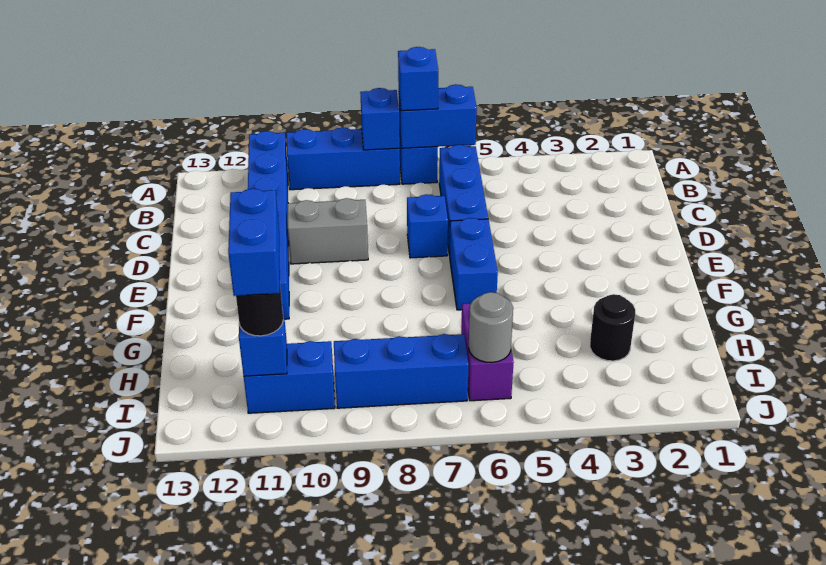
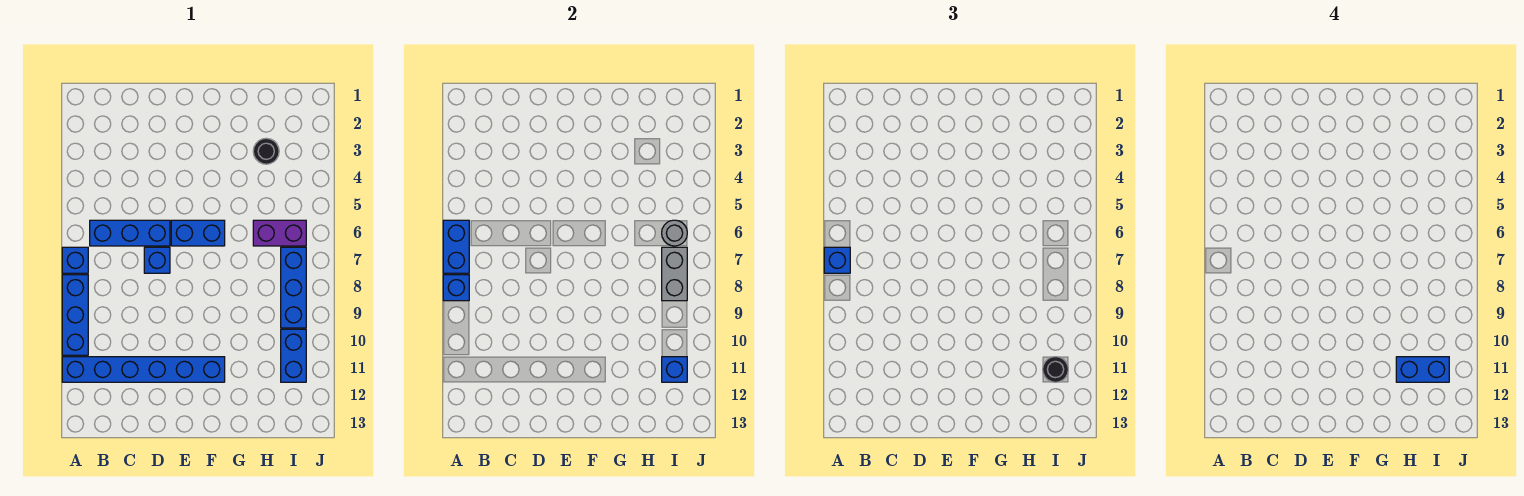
grey 1x2 brick [287,198,368,264] -> grey 1x2 brick moved to [662,247,687,301]

